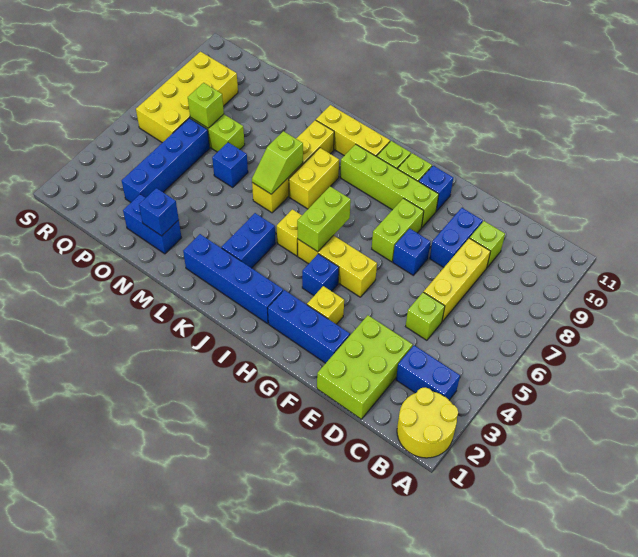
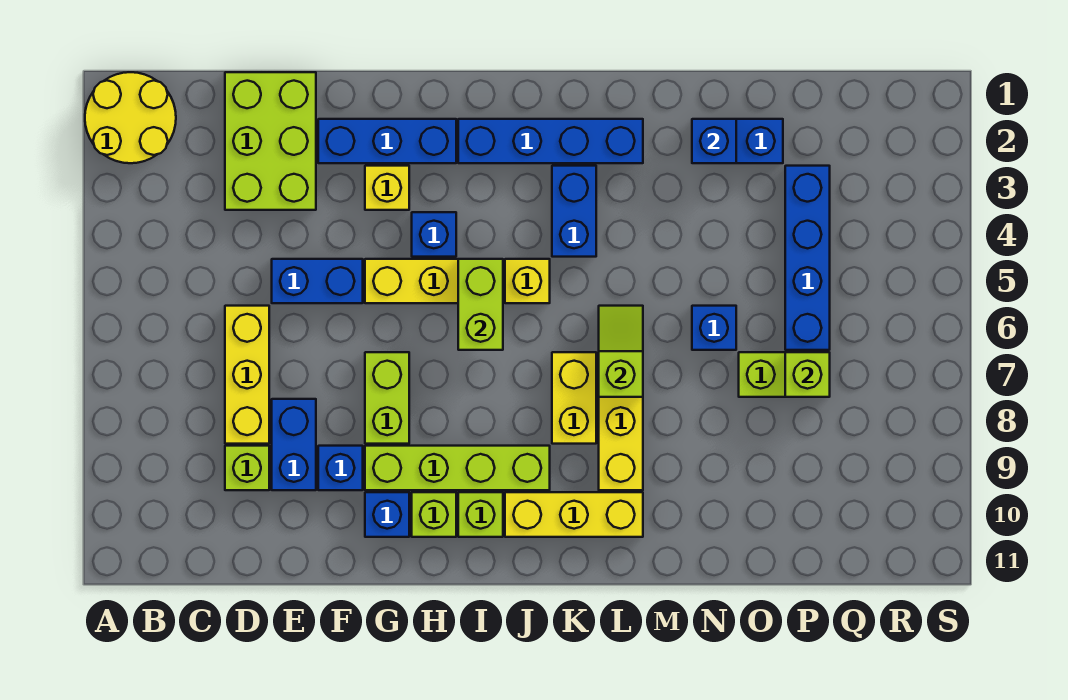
blue 1x2 brick [396,345,460,400] -> blue 1x2 brick moved to [272,259,363,303]
lime 1x1 brick [406,292,445,340] -> none
blue 1x1 brick [393,229,430,275] -> blue 1x1 brick moved to [318,446,363,490]
yellow 2x4 brick [136,52,238,143] -> none

